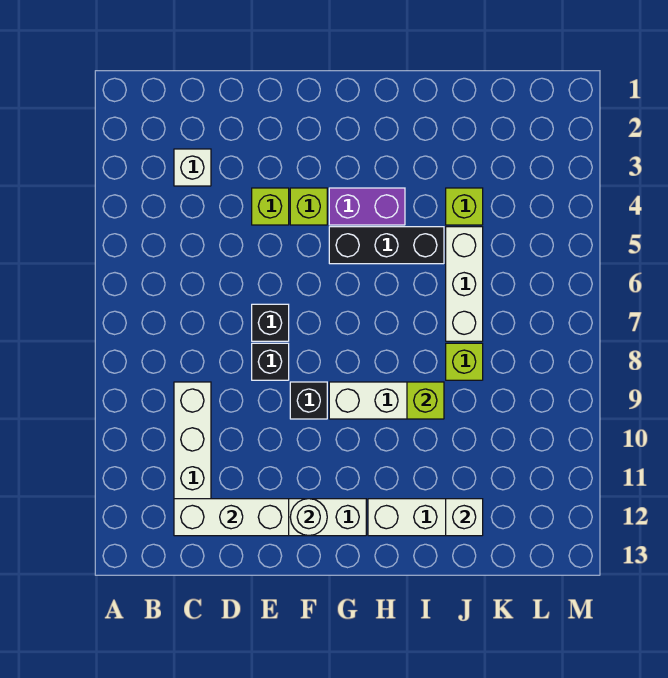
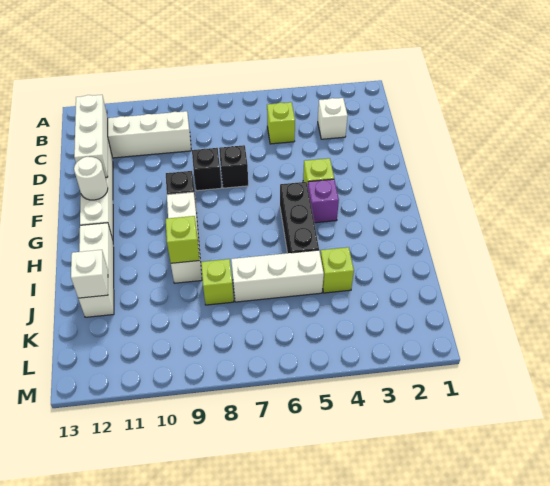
lime 1x1 brick [252,188,289,225] -> lime 1x1 brick moved to [267,102,295,144]
purple 1x2 brick [329,188,405,225] -> purple 1x1 brick [308,179,339,223]

